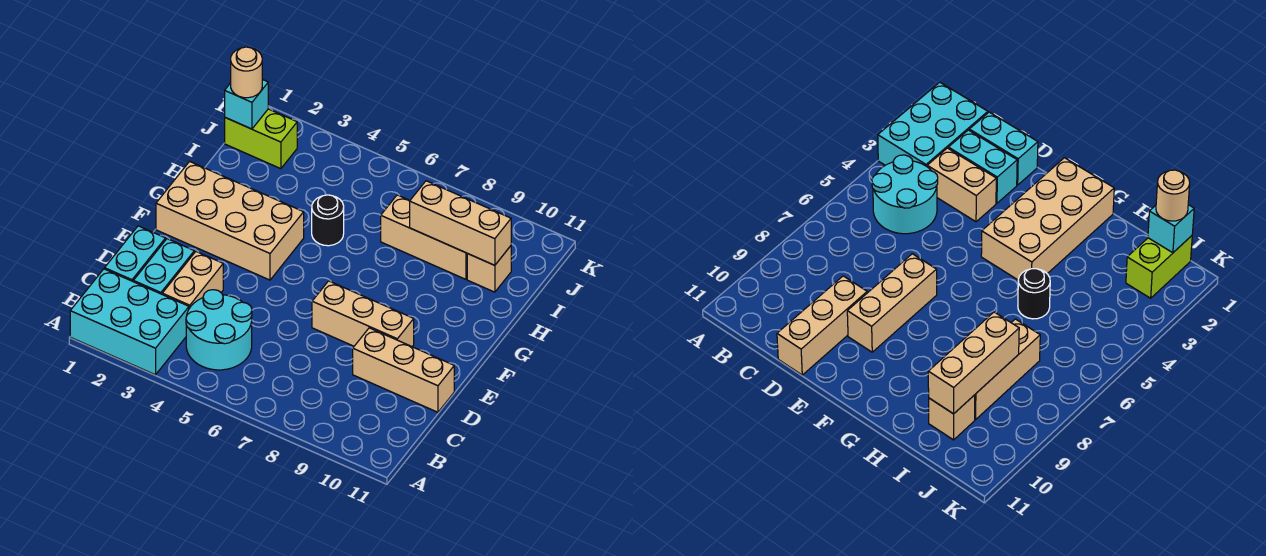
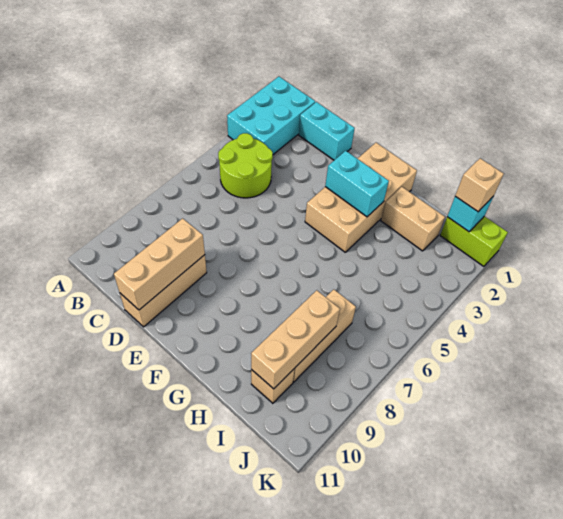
cyan 2x2 round brick [186,290,252,370] -> lime 2x2 round brick [218,133,273,198]
cyan 1x2 brick [133,239,194,294] -> cyan 1x2 brick moved to [325,151,389,217]
tan 1x2 brick [162,252,223,308] -> tan 1x2 brick moved to [381,187,445,251]
tan 1x3 brick [312,281,414,347] -> tan 1x3 brick moved to [114,218,205,310]
black 1x1 round brick [312,195,344,246] -> none
lime 1x2 brick [225,109,297,169] -> lime 1x2 brick turned to [440,216,508,266]
tan 1x1 round brick [231,47,262,98] -> tan 1x1 brick [455,158,504,212]

